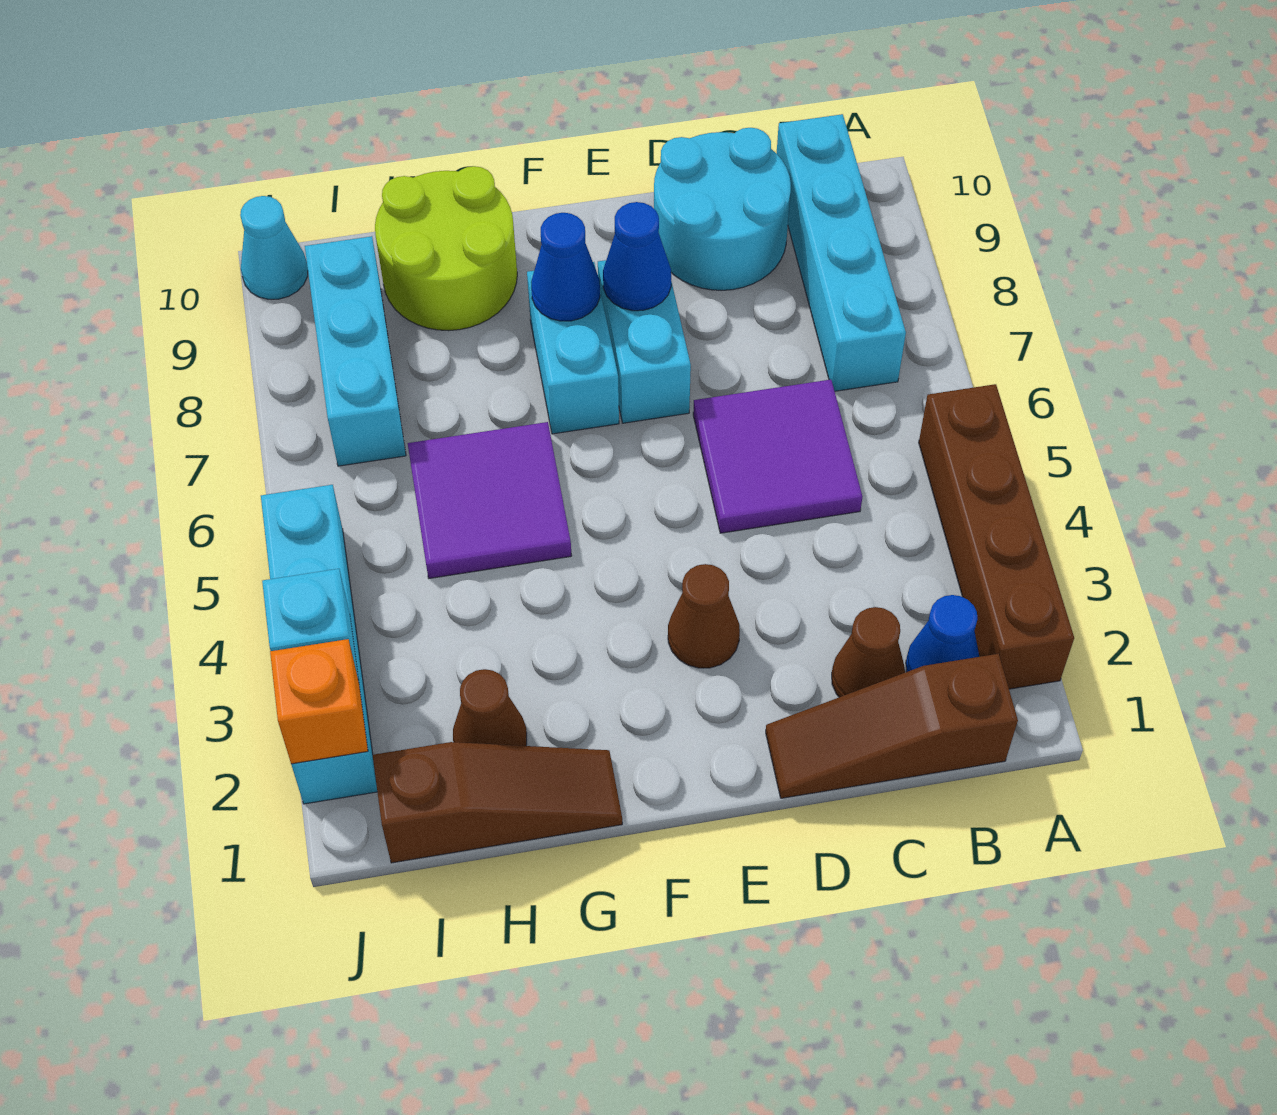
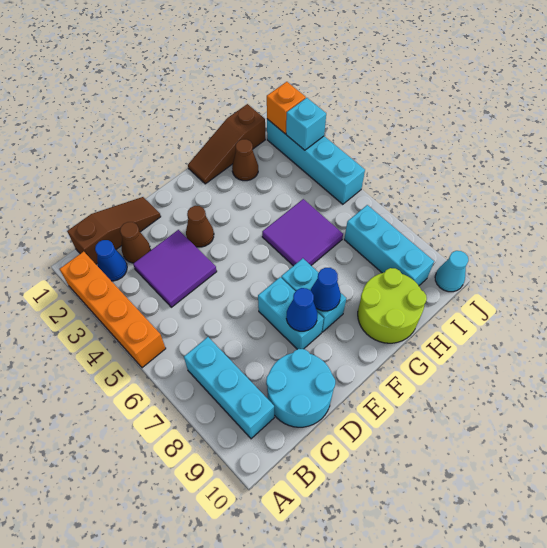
brown 1x4 brick [919,384,1074,689] -> orange 1x4 brick [60,251,166,368]
cyan 1x4 brick [777,114,906,391] -> cyan 1x3 brick [184,337,274,439]
purple 2x2 tile [693,380,862,533] -> purple 2x2 tile moved to [133,230,217,307]

